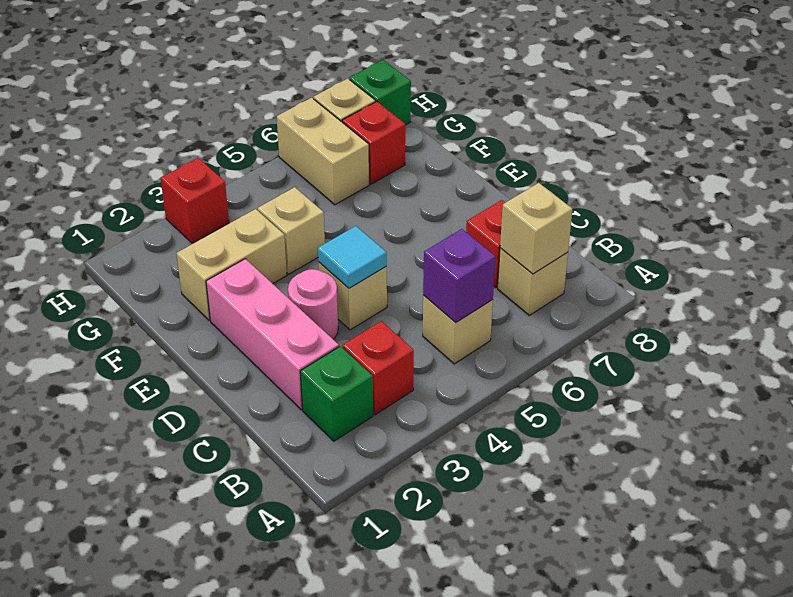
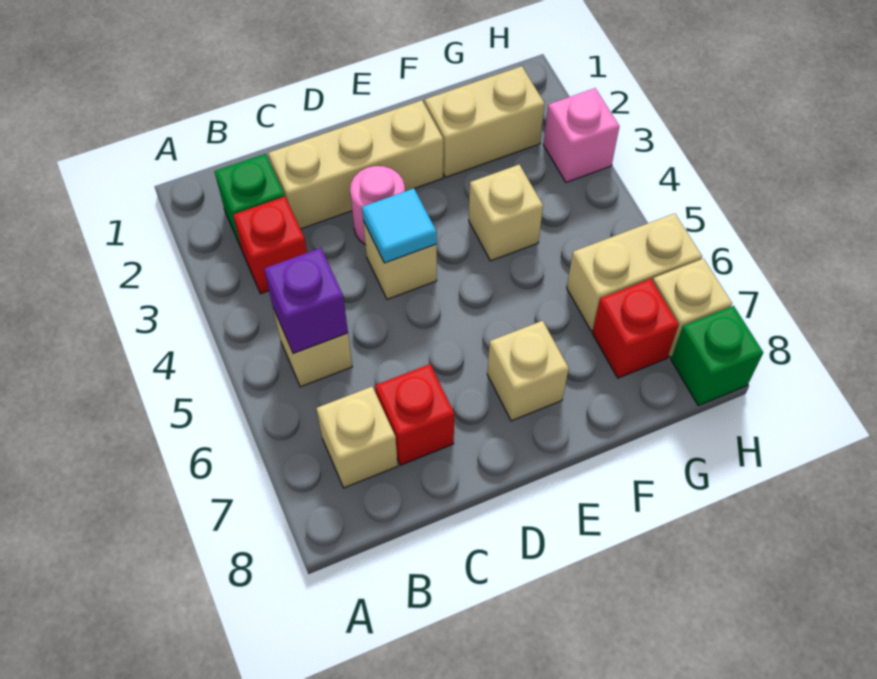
tan 1x1 brick [500,183,572,274] -> tan 1x1 brick moved to [487,321,569,421]
pink 1x3 brick [206,259,339,410] -> tan 1x3 brick [268,100,443,229]
tan 1x2 brick [176,209,287,320] -> tan 1x2 brick turned to [425,66,545,177]
red 1x1 brick [161,158,229,243] -> pink 1x1 brick [543,88,620,183]

